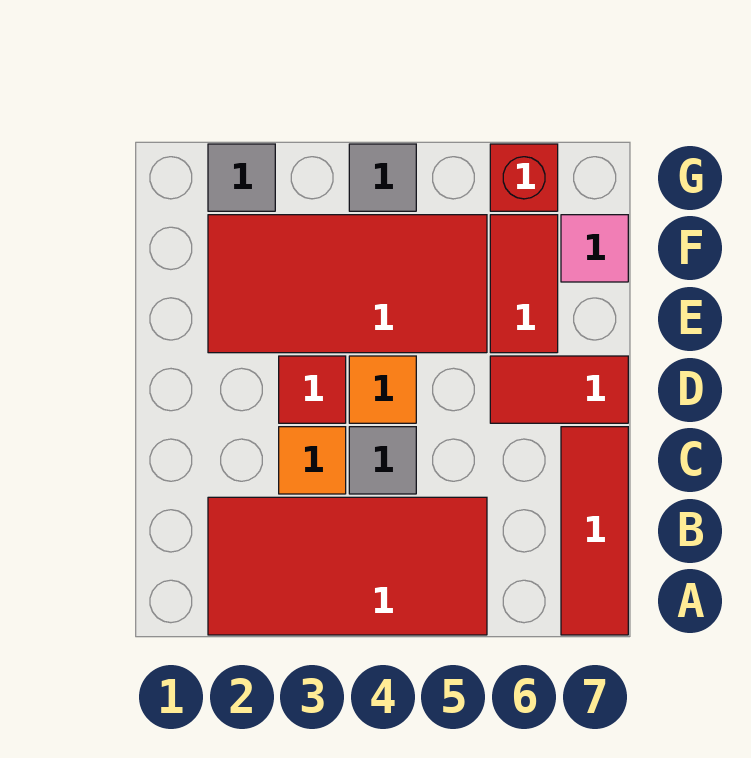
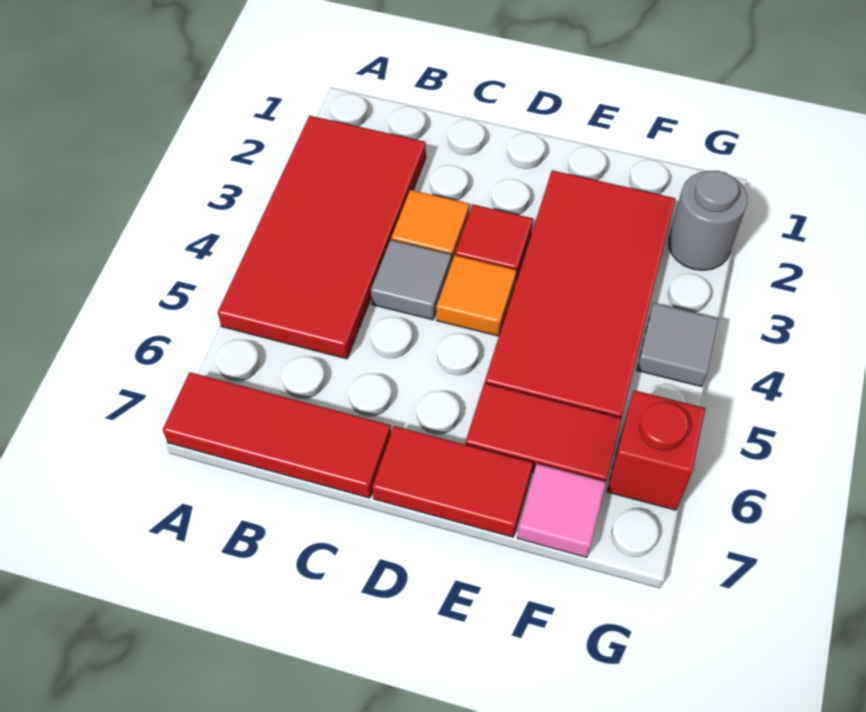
red 1x2 tile [490,356,628,423] -> red 1x2 tile turned to [372,426,533,537]
grey 1x1 tile [208,144,275,211] -> grey 1x1 round brick [668,171,747,270]

